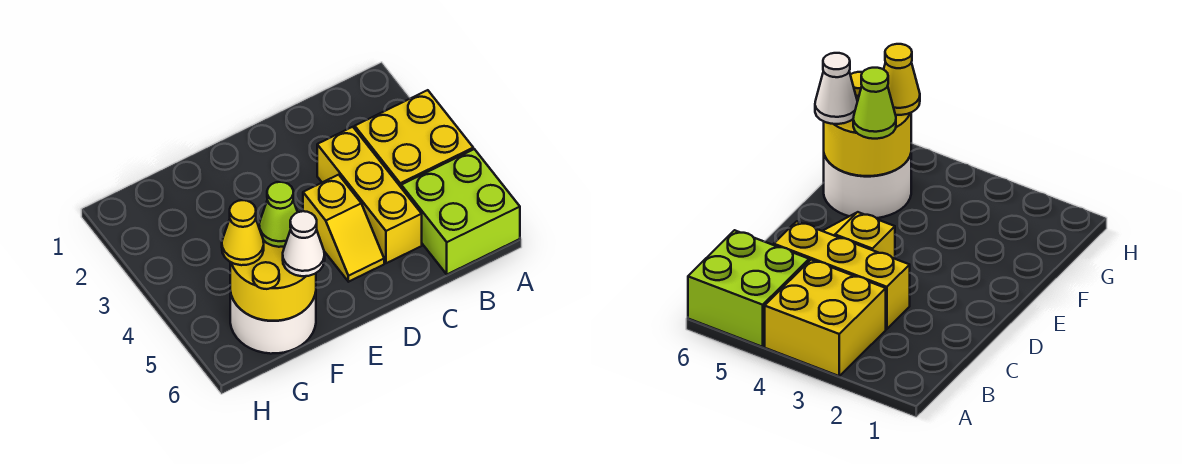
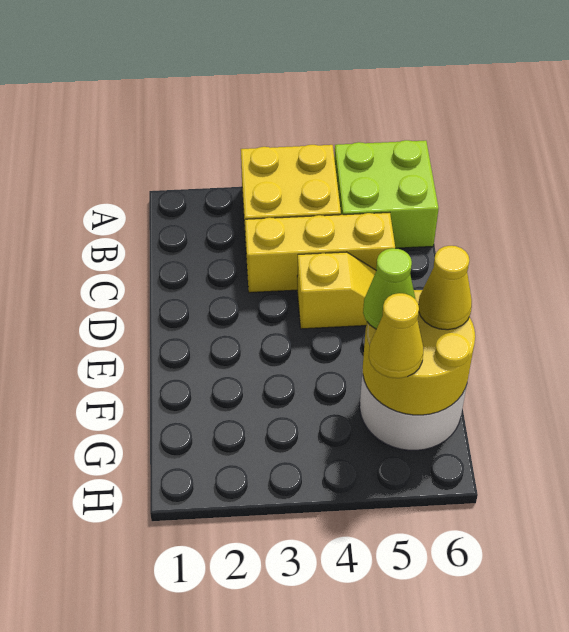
white 1x1 cone [283,211,325,276] -> yellow 1x1 cone [418,246,472,330]

